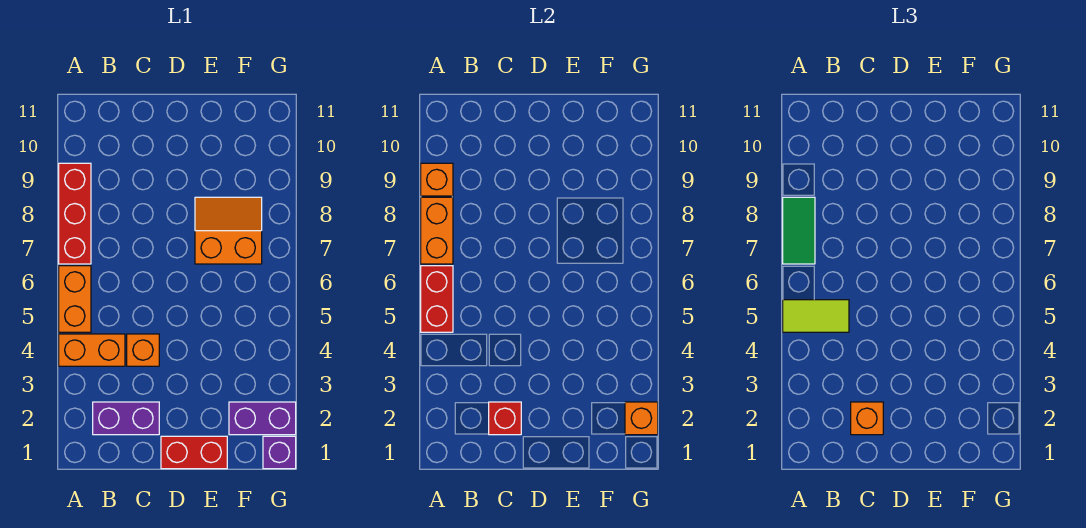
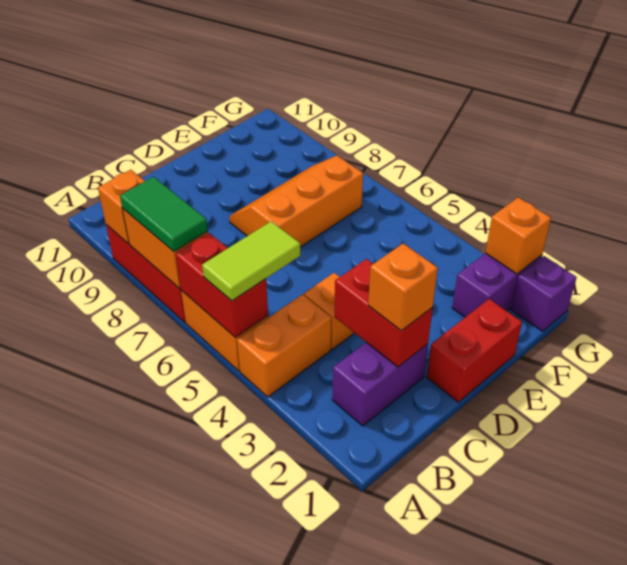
red 1x1 brick [489,402,521,435] -> red 1x2 brick [334,259,433,367]
orange 2x2 slope [195,197,262,264] -> orange 2x3 slope [229,156,363,247]

